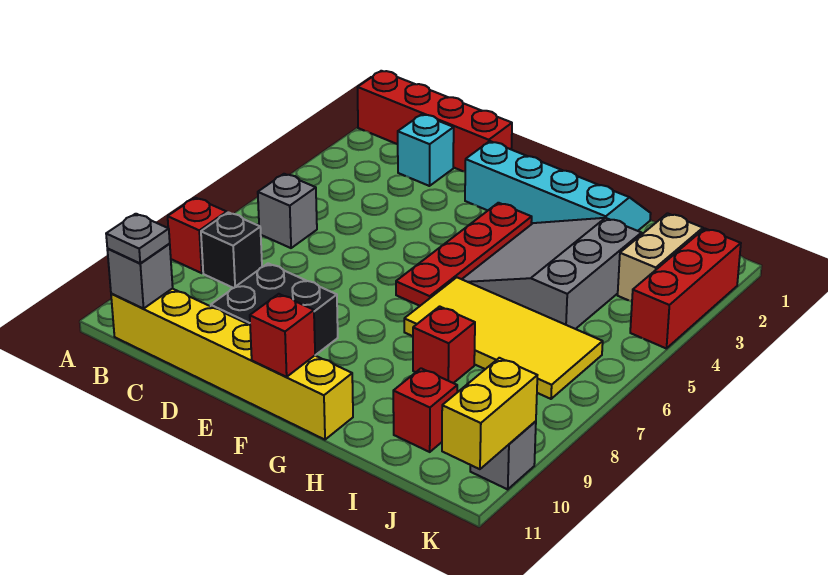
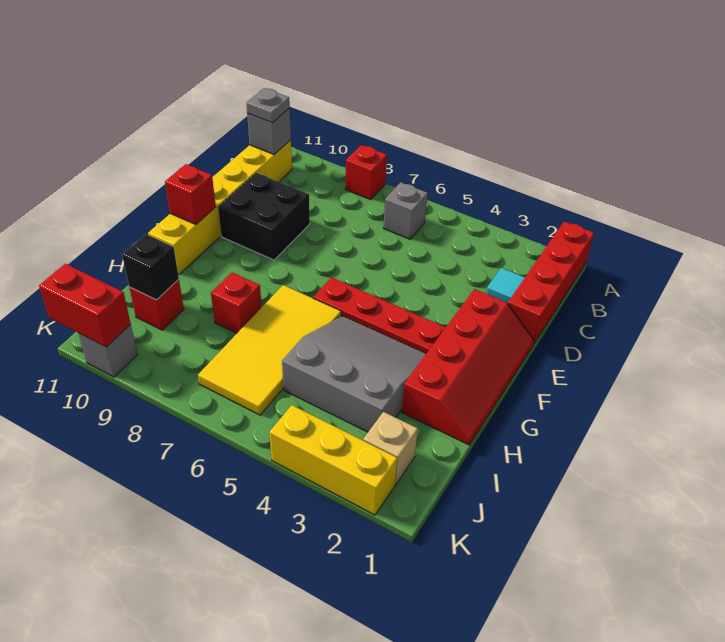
black 1x1 brick [201,212,262,288] -> black 1x1 brick moved to [122,234,179,300]
cyan 1x1 brick [398,114,454,186] -> cyan 1x1 tile [486,268,525,304]
cyan 2x4 slope [465,141,651,231] -> red 2x4 slope [402,289,534,445]
tan 1x2 brick [618,213,703,302] -> tan 1x1 brick [363,412,418,485]
red 1x3 brick [630,229,741,348] -> yellow 1x3 brick [269,405,397,515]
yellow 1x2 brick [442,358,537,469] -> red 1x2 brick [39,264,131,347]

